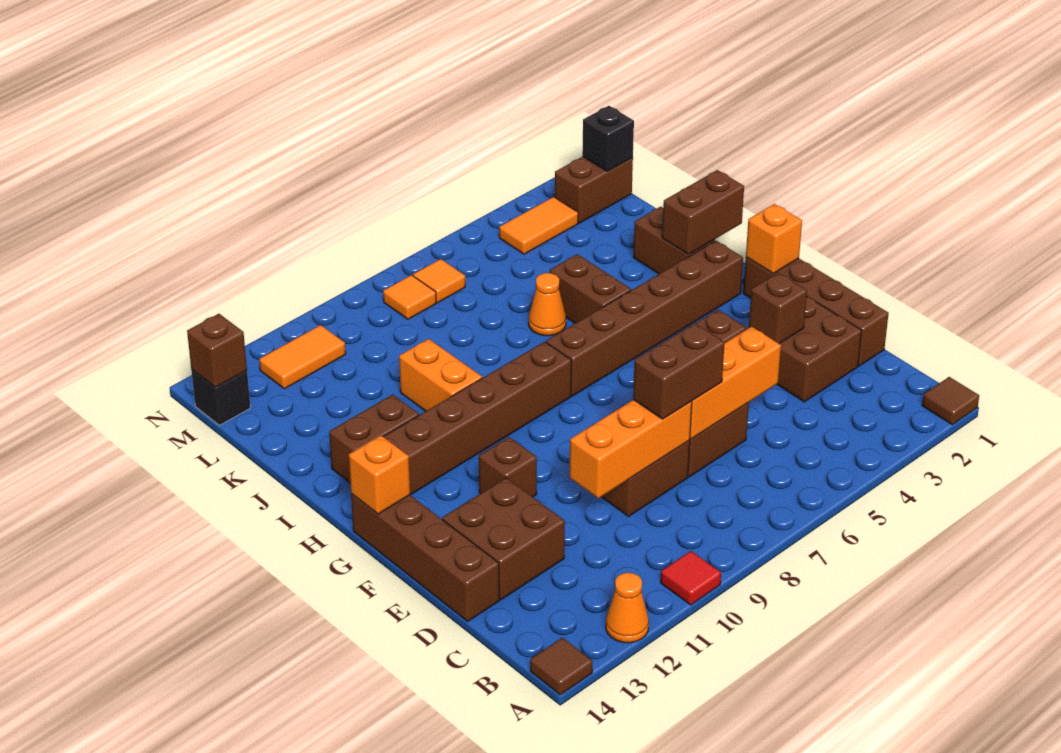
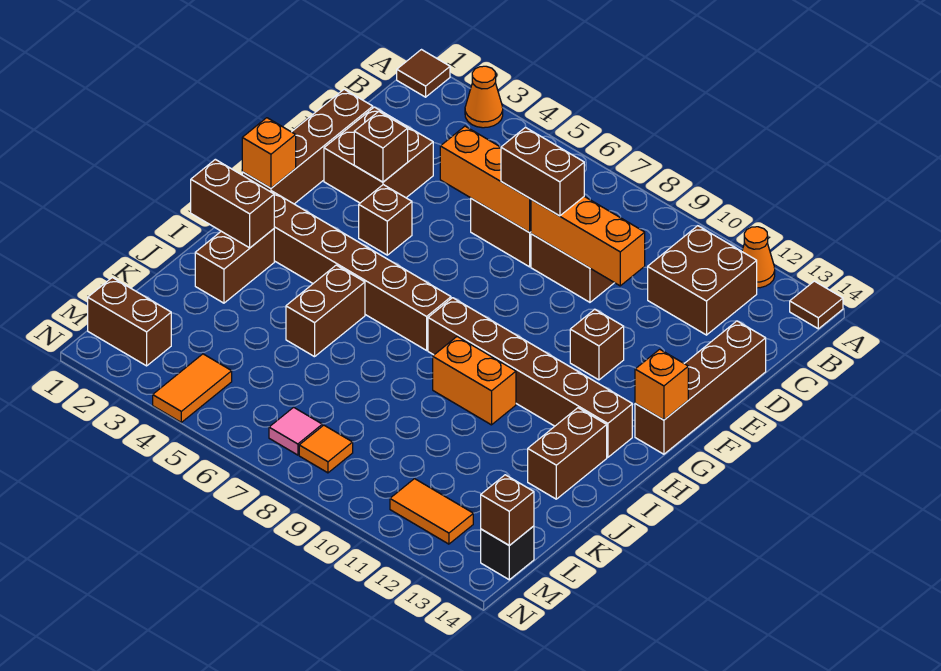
red 1x1 tile [661,551,721,605] -> none
brown 2x2 brick [442,478,565,600] -> brown 2x2 brick moved to [648,226,757,335]
orange 1x2 brick [399,339,482,411] -> orange 1x2 brick turned to [433,337,516,425]
brown 1x2 brick [329,395,419,483] -> brown 1x2 brick turned to [528,408,607,499]
orange 1x1 cone [529,273,566,336] -> orange 1x1 cone moved to [465,66,503,128]
black 1x1 brick [582,106,634,171] -> none
orange 1x2 tile [499,197,578,254] -> orange 1x2 tile turned to [153,354,232,422]
orange 1x1 tile [413,259,465,303] -> pink 1x1 tile [269,407,322,455]

